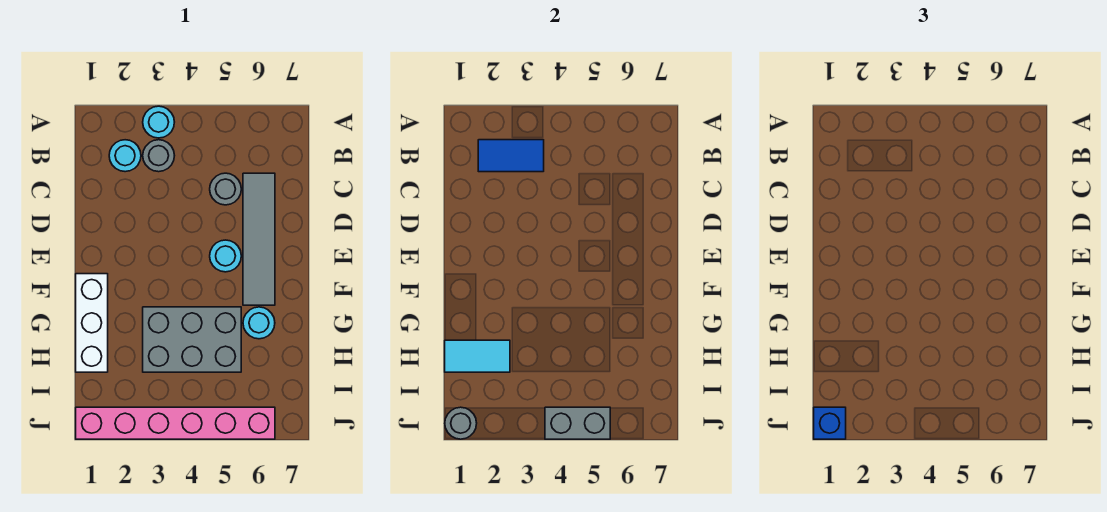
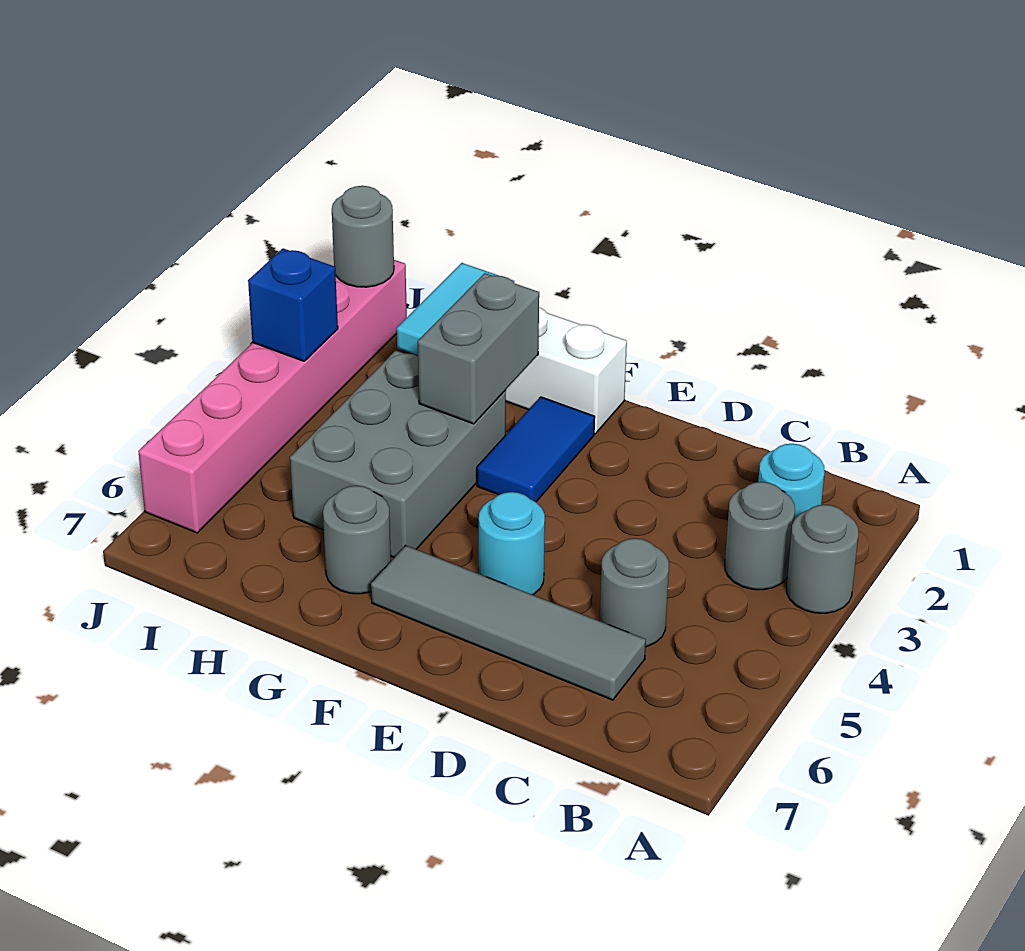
cyan 1x1 round brick [143,106,174,138] -> grey 1x1 round brick [786,505,858,613]
blue 1x2 tile [478,140,544,172] -> blue 1x2 tile moved to [477,397,595,502]
cyan 1x1 round brick [243,307,275,339] -> grey 1x1 round brick [323,486,391,594]
blue 1x1 brick [814,407,846,439] -> blue 1x1 brick moved to [248,249,338,361]
grey 1x2 brick [545,407,610,439] -> grey 1x2 brick moved to [418,273,539,424]

